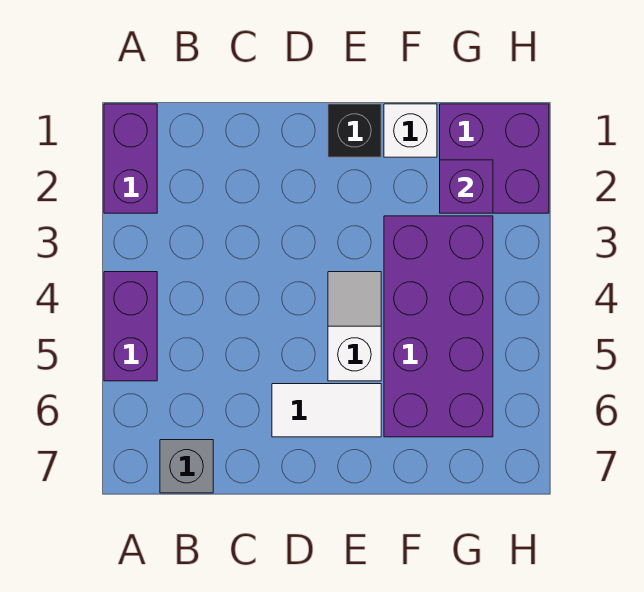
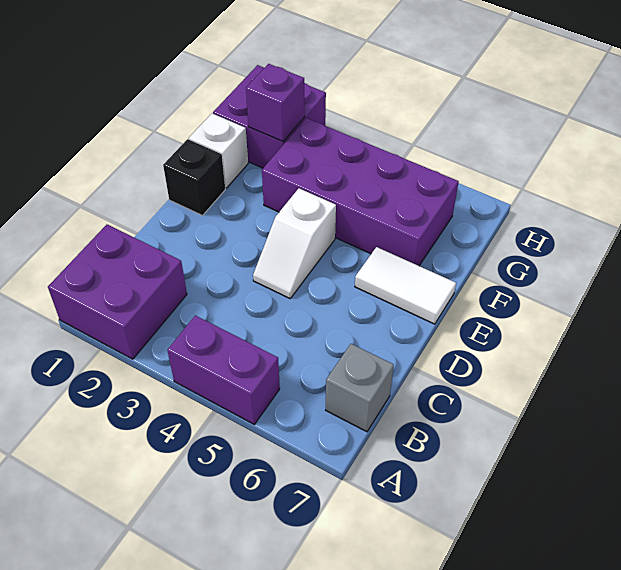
purple 1x2 brick [104,104,157,213] -> purple 2x2 brick [48,225,187,359]
white 1x2 tile [272,384,381,437] -> white 1x2 tile turned to [355,247,456,324]
white 1x2 slope [328,272,381,381] -> white 1x2 slope turned to [253,188,336,298]

